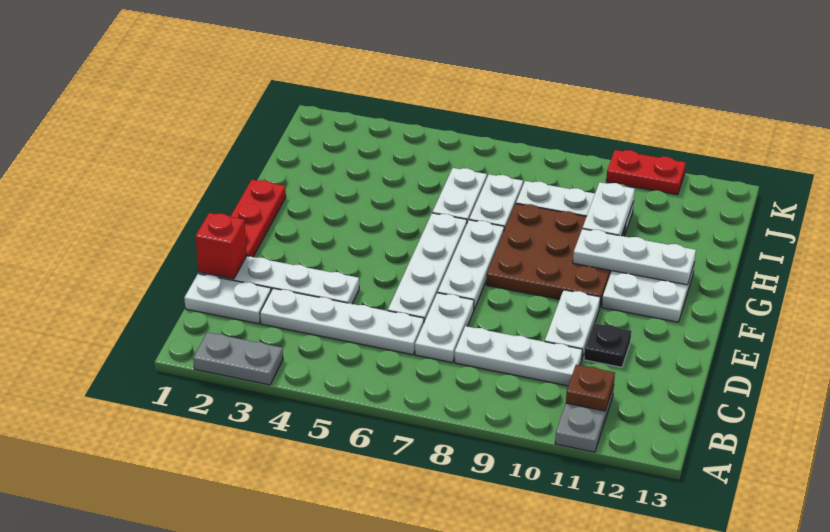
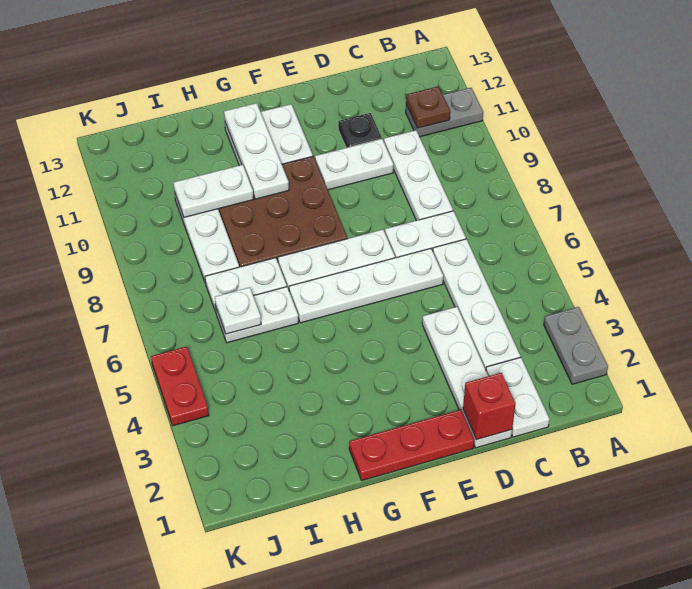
none -> white 1x1 plate [215,287,261,334]
red 1x2 plate [606,150,686,195] -> red 1x2 plate moved to [151,347,209,426]

